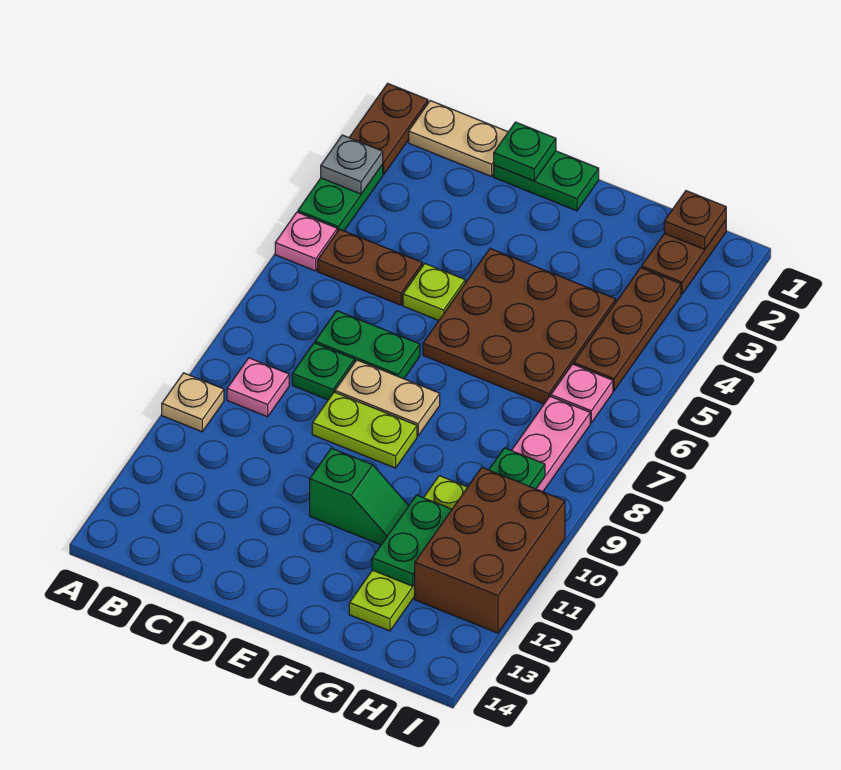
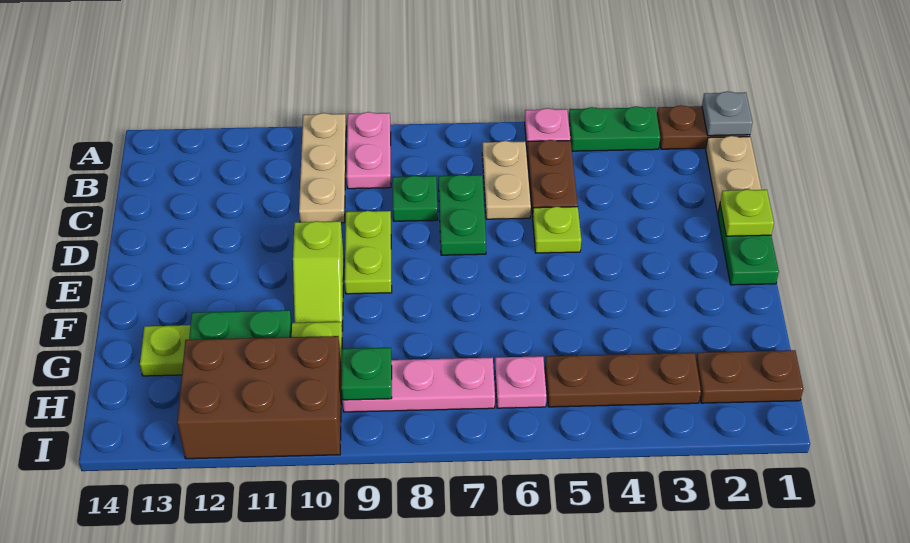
grey 1x1 plate [321,135,383,194] -> grey 1x1 plate moved to [702,91,753,136]
tan 1x1 plate [162,373,224,432] -> tan 1x3 plate [299,113,346,223]
pink 1x1 plate [227,358,289,417] -> pink 1x2 plate [347,112,391,189]
green 1x1 plate [494,122,556,181] -> lime 1x1 plate [720,189,774,236]
tan 1x2 plate [335,360,440,436] -> tan 1x2 plate moved to [482,141,531,219]
brown 3x3 plate [423,249,616,404] -> none
none -> lime 1x2 slope [293,221,344,331]
green 1x2 slope [310,448,409,545] -> none
brown 1x1 plate [664,191,726,249] -> none

